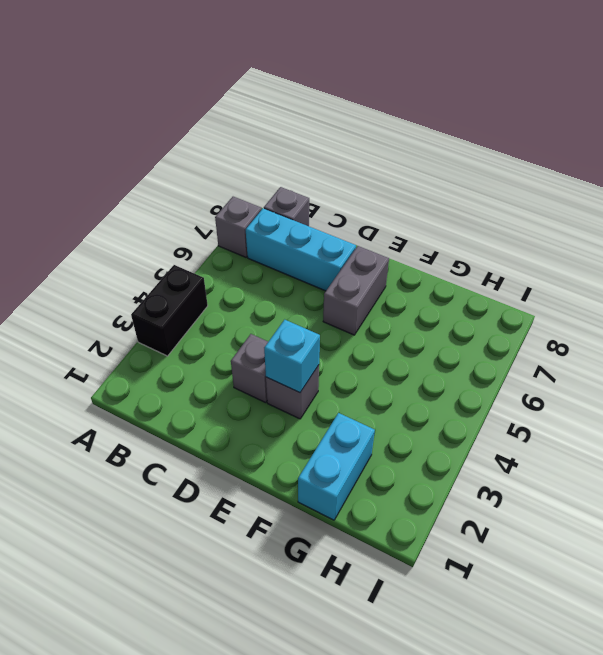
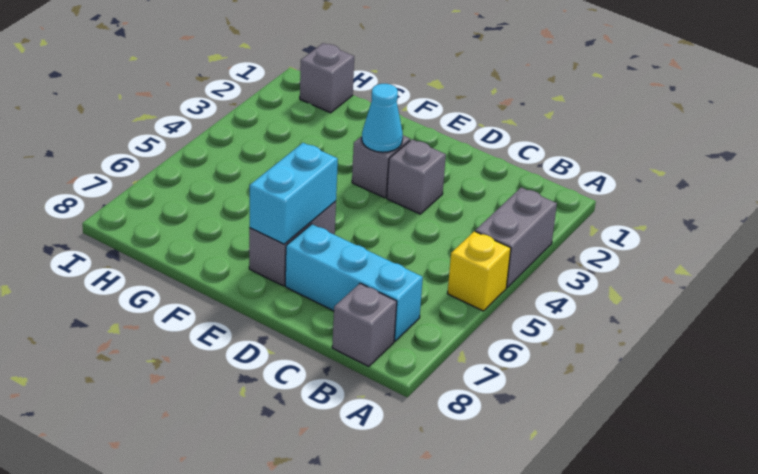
black 1x2 brick [131,265,208,356] -> grey 1x2 brick [475,187,557,287]
none -> yellow 1x1 brick [447,231,511,311]
grey 1x1 brick [215,197,262,257] -> grey 1x1 brick moved to [300,43,354,113]
cyan 1x1 brick [264,320,320,393] -> cyan 1x1 cone [362,84,403,152]
cyan 1x2 brick [298,413,375,520] -> cyan 1x2 brick moved to [249,143,338,244]

